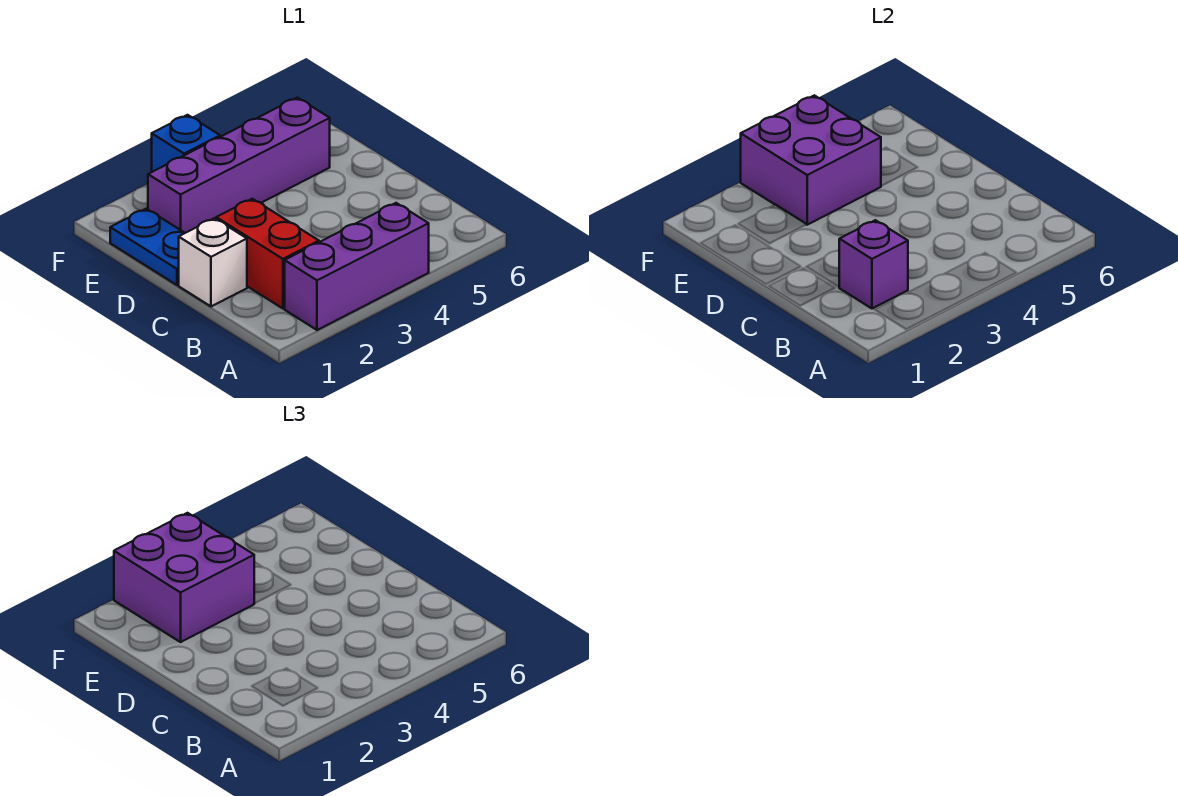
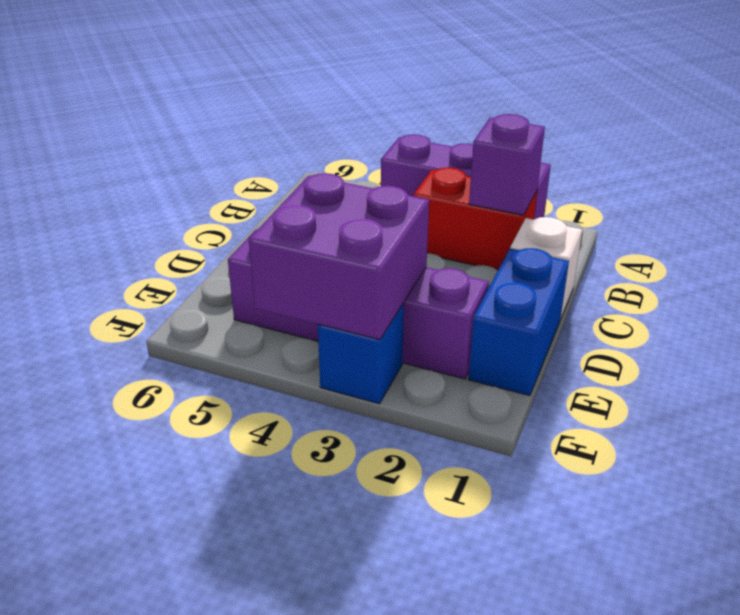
red 1x2 brick [216,199,319,309] -> red 1x2 brick turned to [414,168,537,270]
blue 1x2 plate [110,209,184,285] -> blue 1x2 brick [468,248,569,396]
purple 2x2 brick [114,513,254,642] -> none

